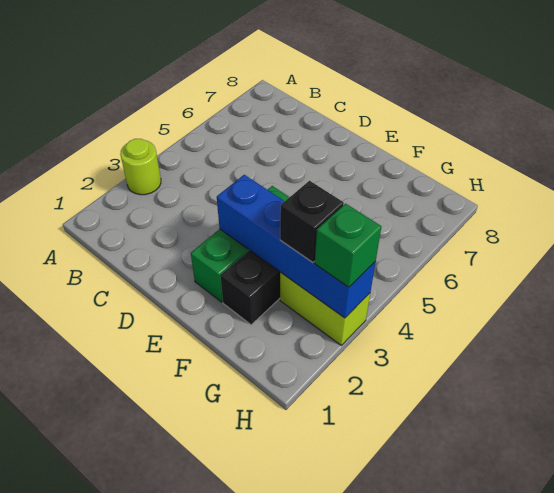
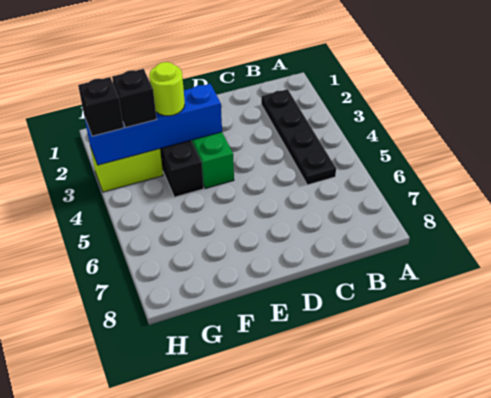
lime 1x1 round brick [120,139,161,195] -> lime 1x1 round brick moved to [149,62,185,116]
none -> black 1x4 plate [261,89,336,185]
green 1x1 brick [315,204,381,287] -> black 1x1 brick [78,77,124,136]

